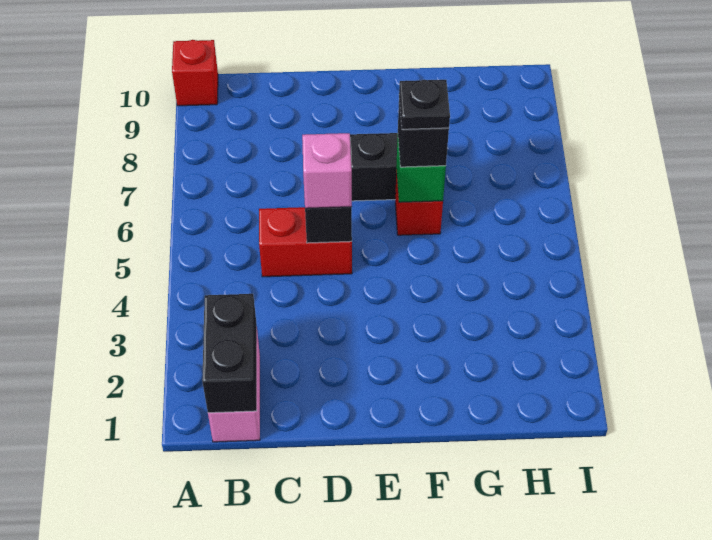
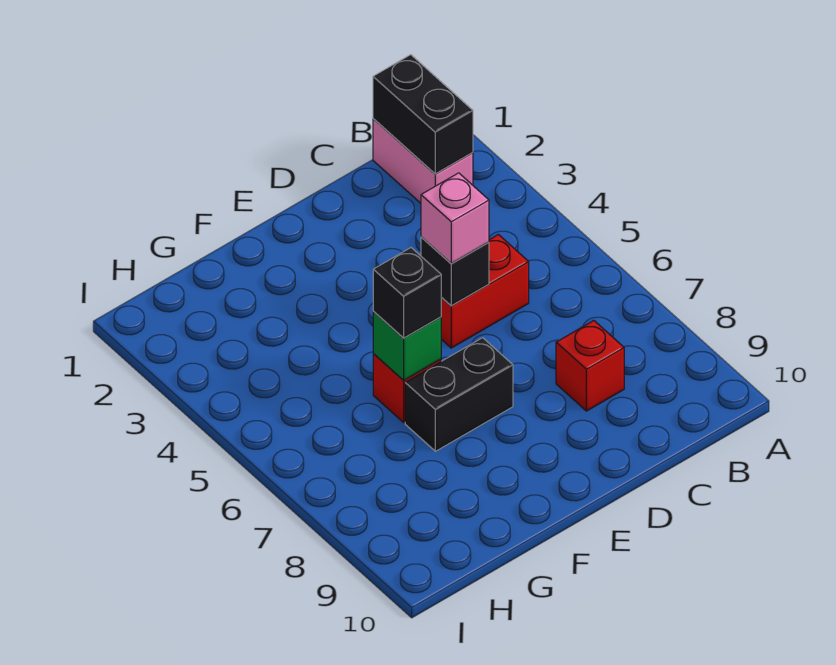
red 1x1 brick [172,40,218,106] -> red 1x1 brick moved to [556,321,624,411]
black 1x1 plate [399,80,450,129] -> none

